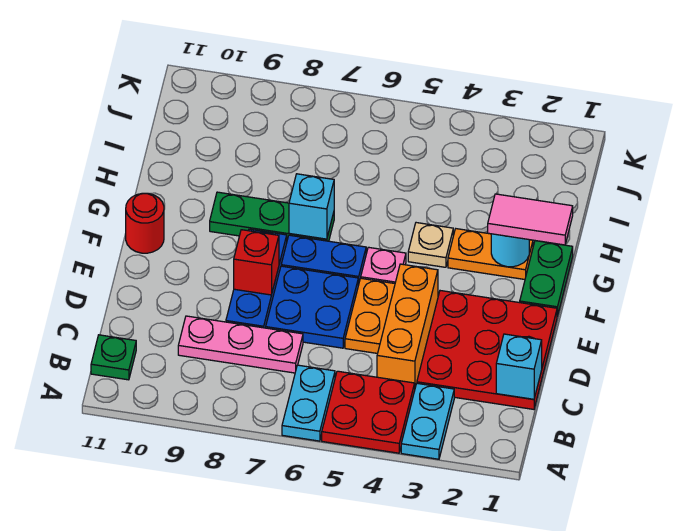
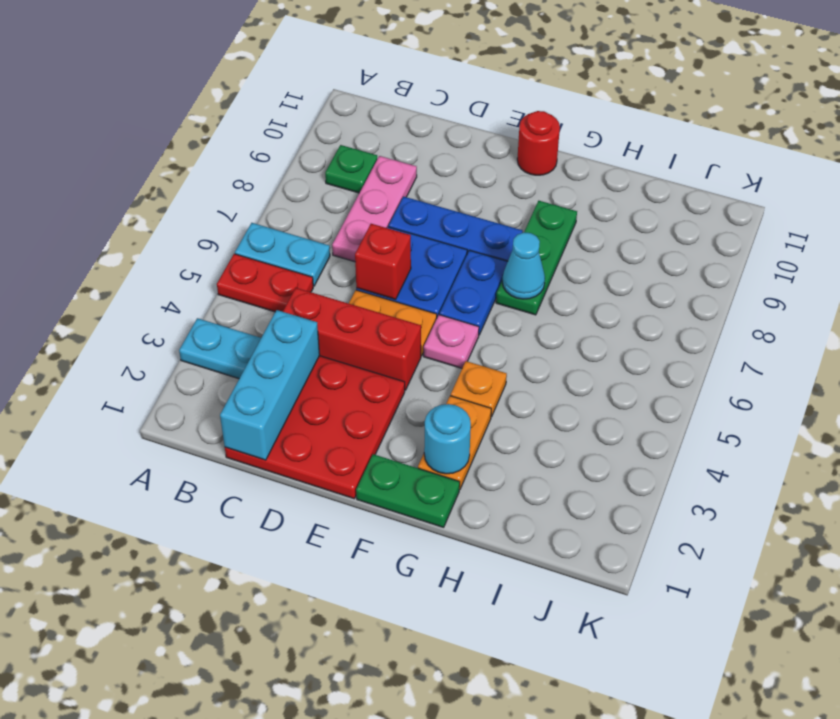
red 2x2 plate [322,371,415,453] -> red 1x2 plate [217,254,313,312]
green 1x1 plate [91,335,136,380] -> green 1x1 plate moved to [325,145,377,193]
cyan 1x1 brick [496,334,542,399] -> cyan 1x3 brick [220,310,320,460]
orange 1x3 brick [377,264,438,387] -> red 1x3 brick [283,288,421,390]
red 1x1 brick [234,230,279,295] -> red 1x1 brick moved to [355,224,411,300]
pink 1x2 tile [488,194,573,245] -> none
tan 1x1 plate [408,223,453,267] -> orange 1x1 plate [451,361,507,417]
cyan 1x1 brick [289,174,334,239] -> cyan 1x1 cone [502,232,545,299]

